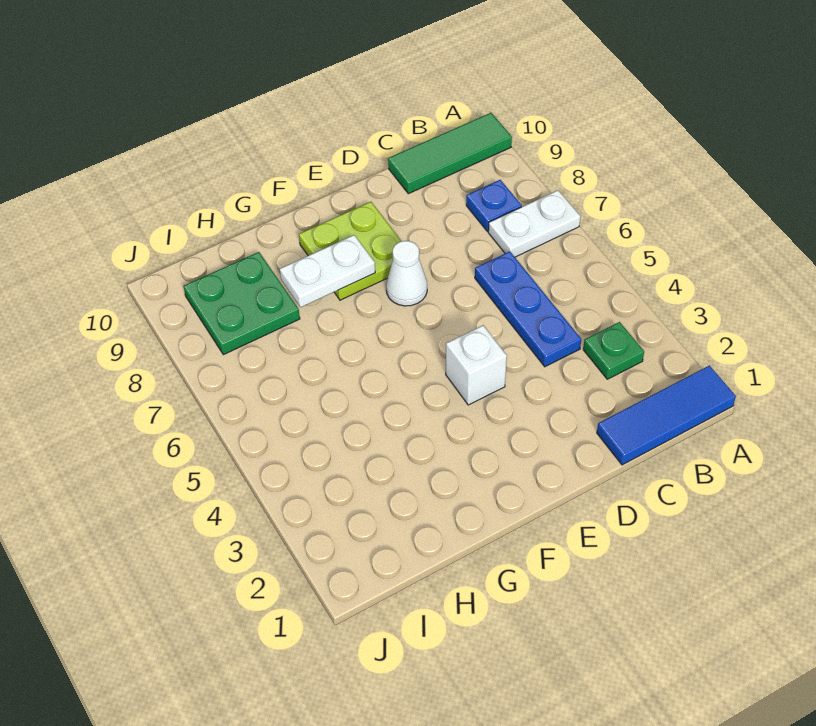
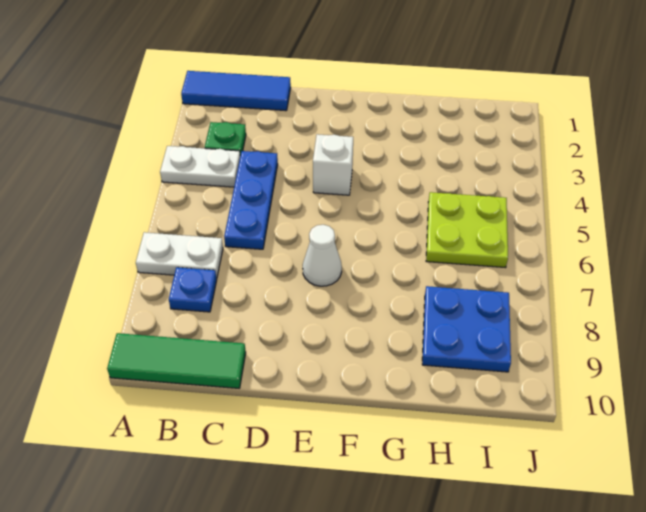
lime 2x2 plate [299,202,401,300] -> lime 2x2 plate moved to [426,192,508,268]
white 1x2 plate [280,235,375,307] -> white 1x2 plate moved to [160,146,240,187]
green 2x2 plate [184,252,300,355] -> blue 2x2 plate [422,286,511,372]

